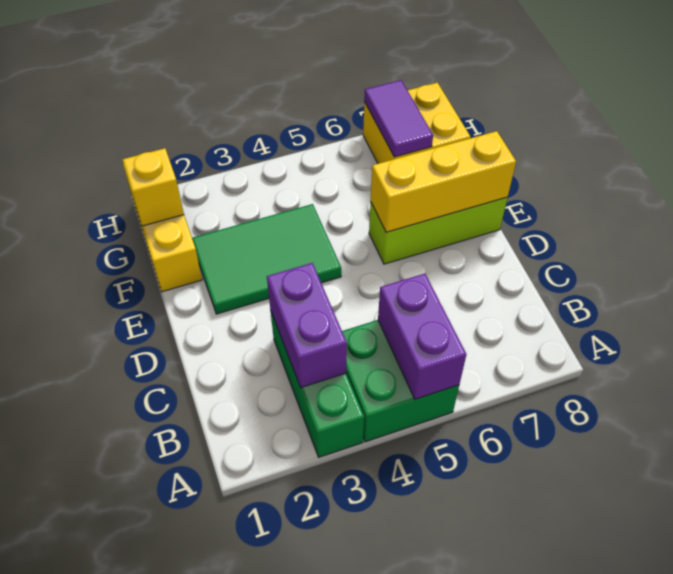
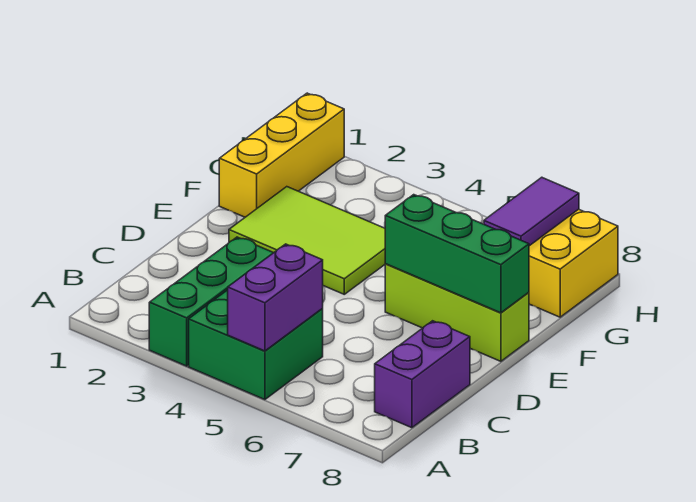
purple 1x2 brick [267,263,347,387] -> purple 1x2 brick moved to [375,321,470,428]
green 2x3 tile [192,204,341,314] -> lime 2x3 tile [229,187,385,294]
yellow 1x3 brick [371,131,516,232] -> green 1x3 brick [385,195,529,313]
yellow 1x1 brick [122,148,184,226] -> none

